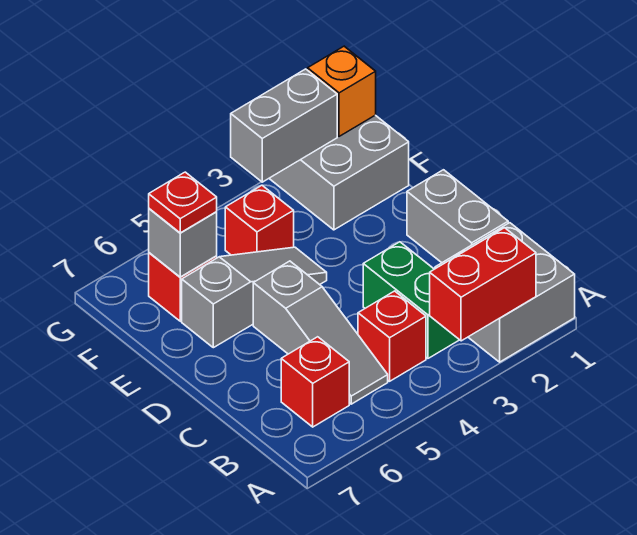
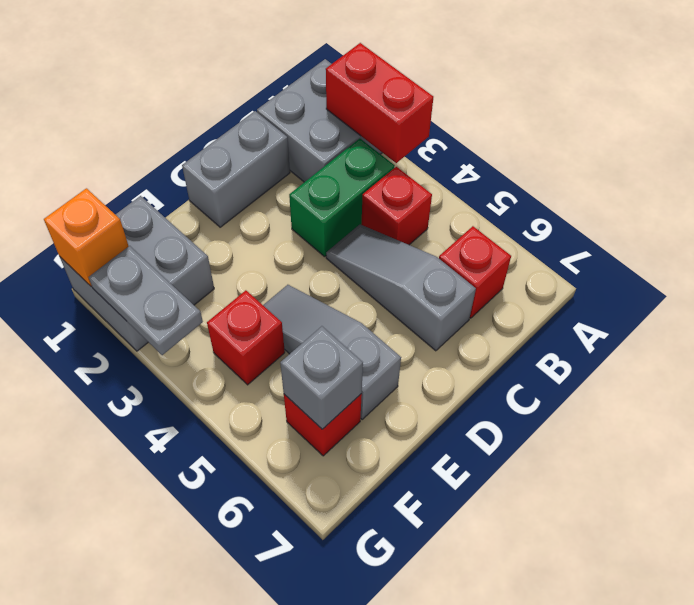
grey 1x3 slope [253,261,388,404] -> grey 1x3 slope turned to [326,224,476,351]
red 1x1 plate [149,172,217,233] -> none
grey 1x2 brick [231,69,337,182] -> grey 1x2 plate [89,246,203,355]

